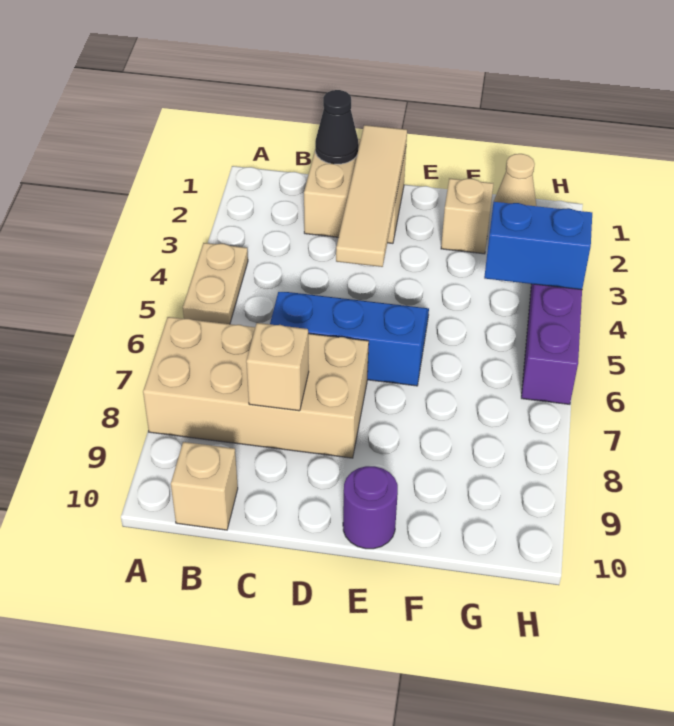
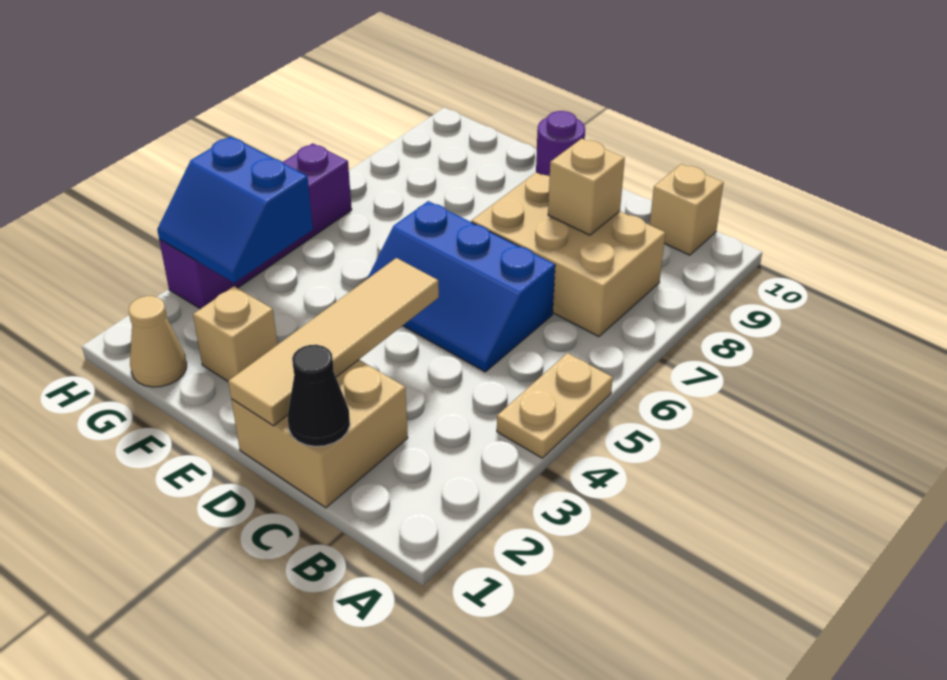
tan 2x4 brick [143,317,369,458] -> tan 2x3 brick [471,173,665,337]

